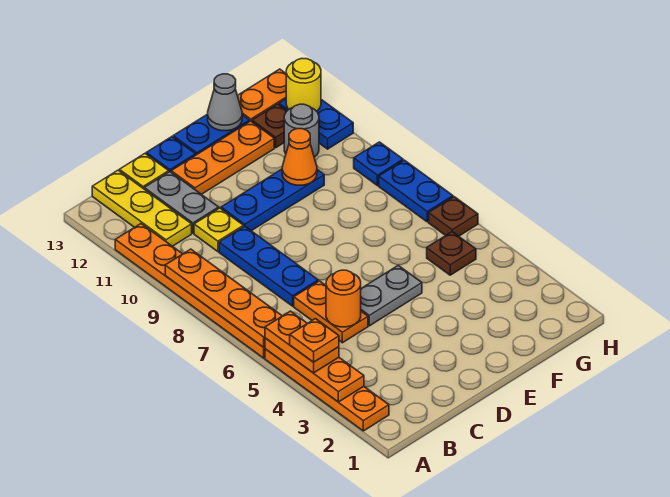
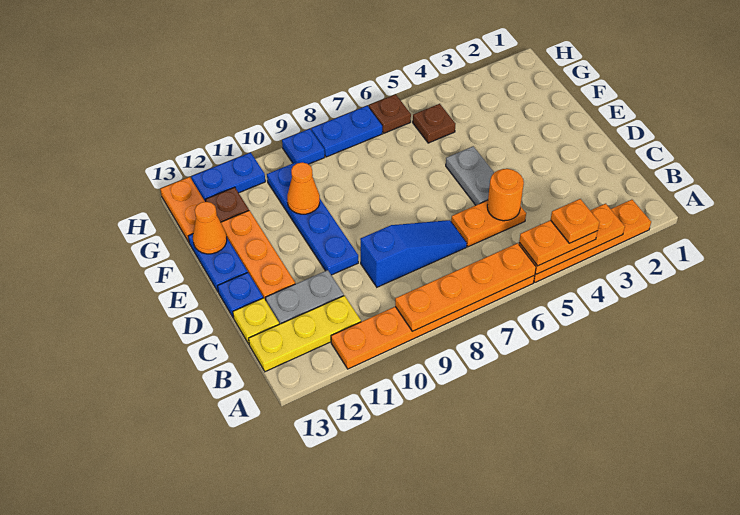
blue 1x3 plate [219,226,318,306] -> blue 1x3 slope [360,220,467,287]
yellow 1x1 plate [194,208,244,252] -> none
blue 1x3 plate [221,169,324,231] -> blue 1x4 plate [267,163,358,275]
grey 1x1 cone [208,74,242,131] -> orange 1x1 cone [193,201,227,254]
grey 1x1 round brick [284,104,319,157] -> none
yellow 1x1 round brick [286,58,321,111] -> none

